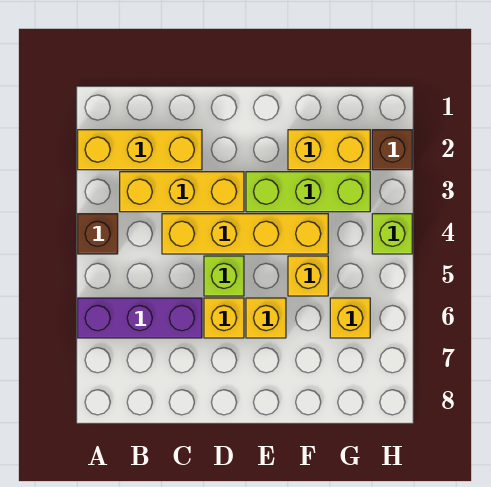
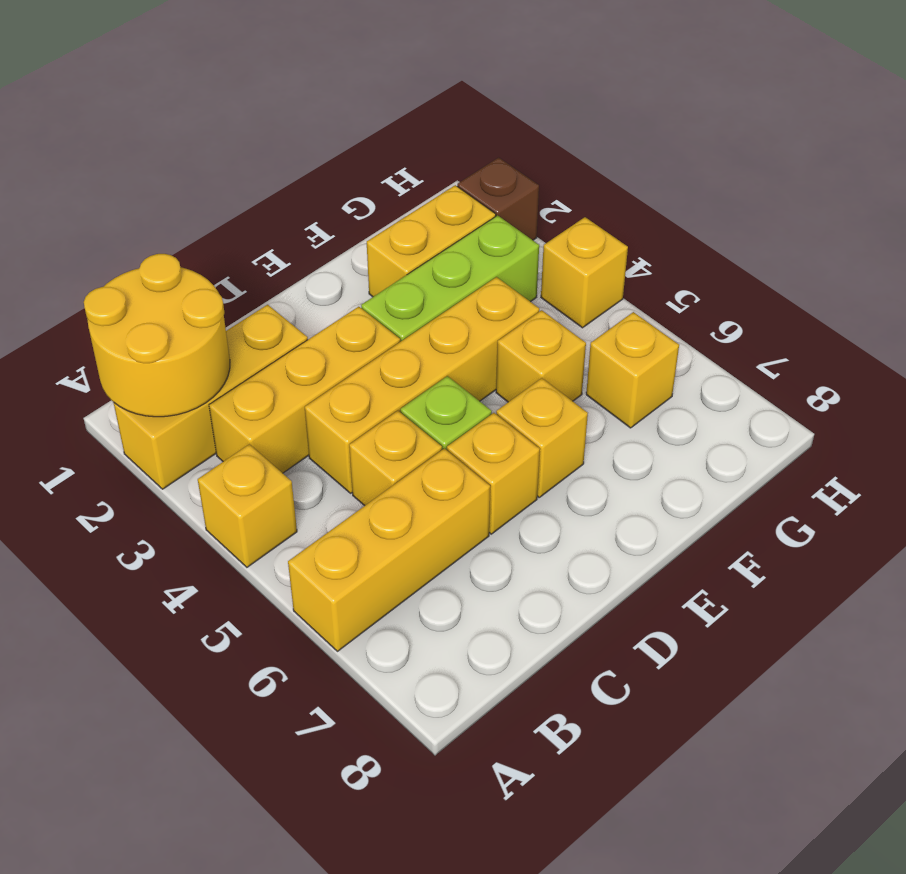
none -> yellow 2x2 round brick [84,254,230,417]
brown 1x1 brick [78,214,118,254] -> yellow 1x1 brick [198,444,297,567]
purple 1x3 brick [78,298,202,338] -> yellow 1x3 brick [288,448,490,651]
none -> yellow 1x1 brick [349,411,442,506]
lime 1x1 brick [372,214,412,254] -> yellow 1x1 brick [541,217,628,328]

